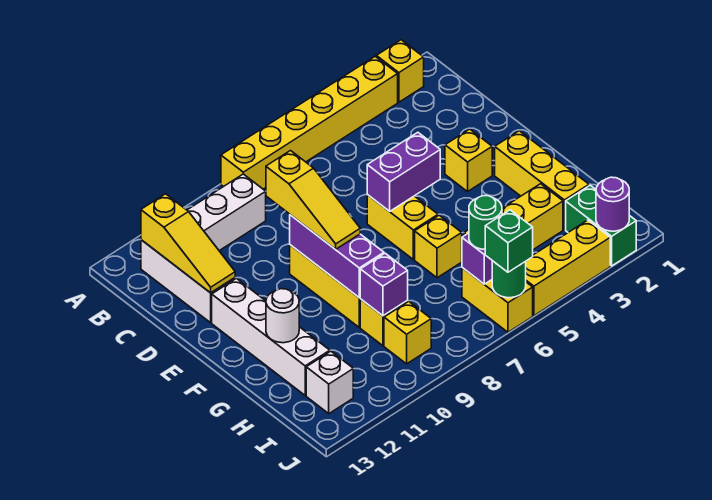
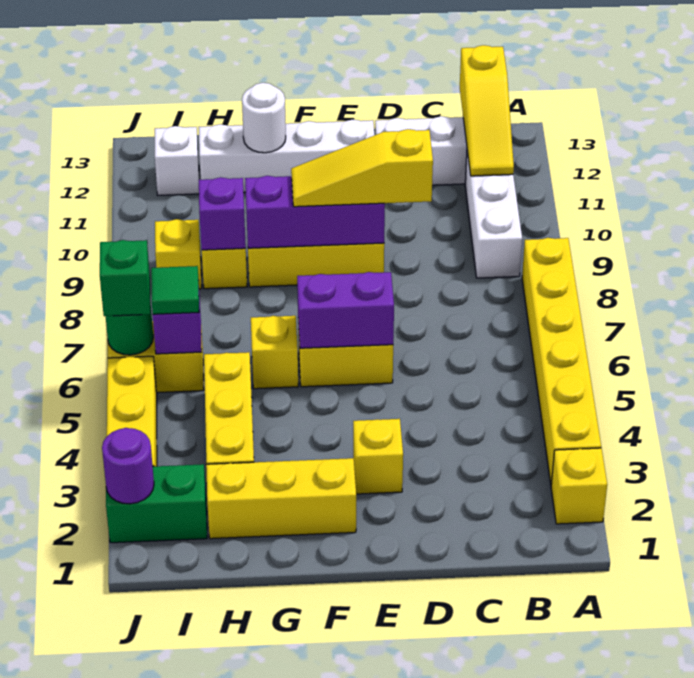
yellow 1x3 slope [141,194,235,293] -> yellow 1x3 slope turned to [460,45,514,176]
purple 1x2 brick [367,132,440,211] -> purple 1x2 brick turned to [297,272,394,348]
green 1x1 round brick [469,196,502,249] -> green 1x1 tile [151,266,199,314]

